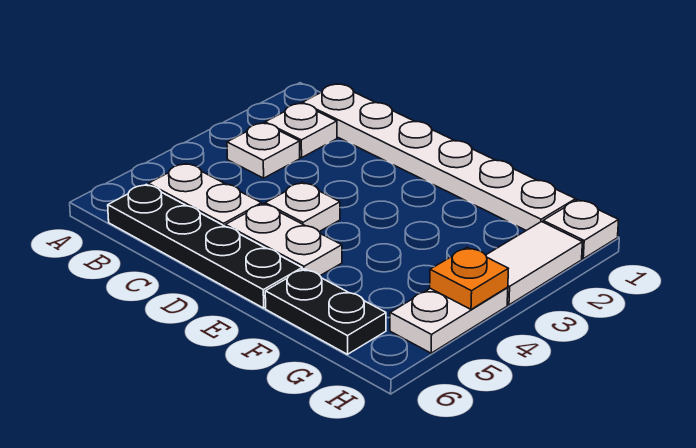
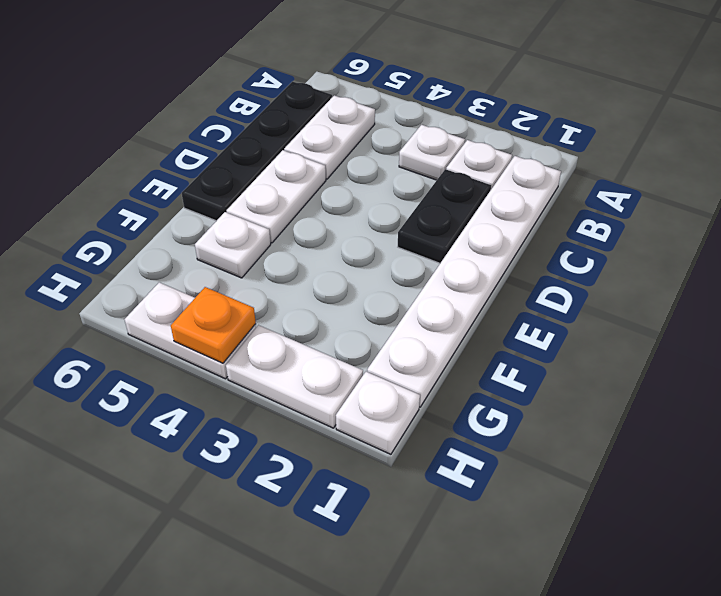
white 1x1 plate [265,182,340,232] -> white 1x1 plate moved to [195,212,271,278]
black 1x2 plate [265,269,386,354] -> black 1x2 plate moved to [398,169,491,263]
white 1x2 tile [486,222,582,305] -> white 1x2 plate [226,325,363,428]

